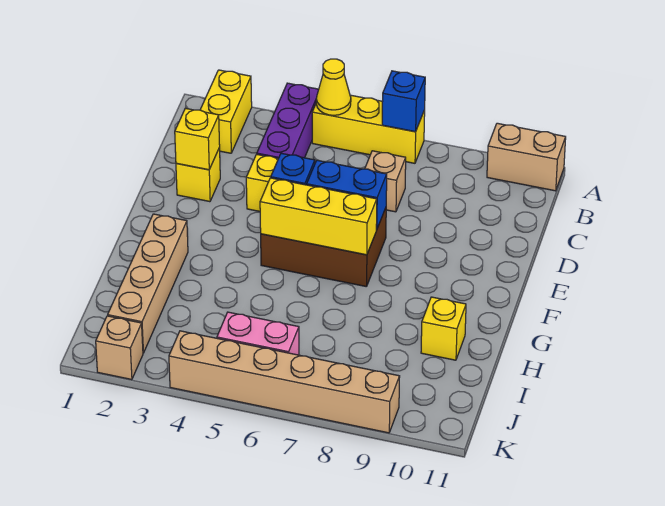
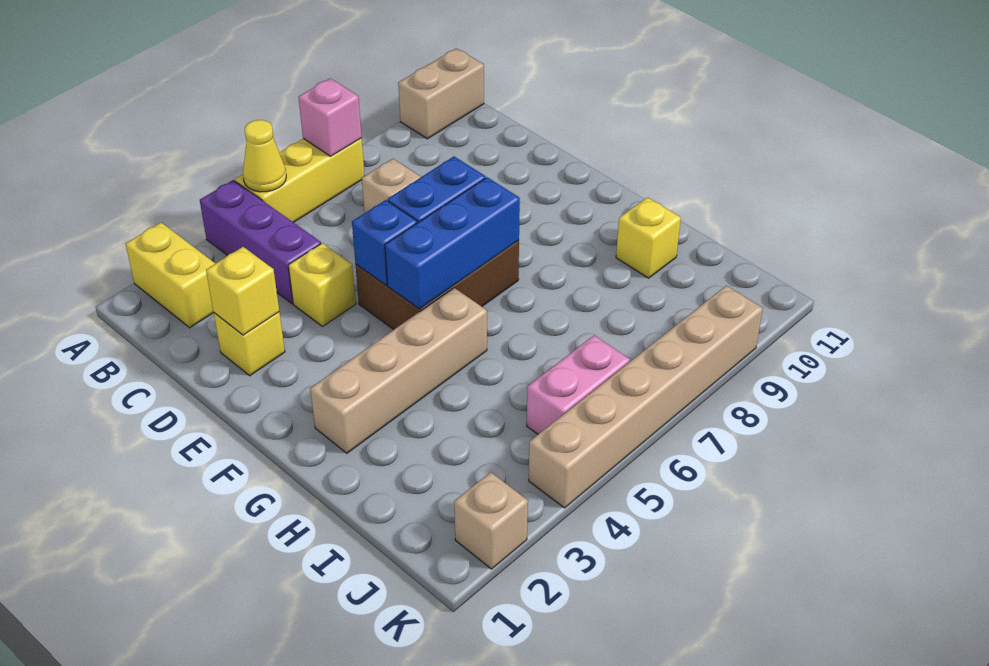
blue 1x1 brick [382,71,425,132] -> pink 1x1 brick [299,78,362,156]
yellow 1x3 brick [260,178,377,255] -> blue 1x3 brick [385,177,520,309]
tan 1x4 brick [108,214,188,353] -> tan 1x4 brick turned to [310,288,487,453]

